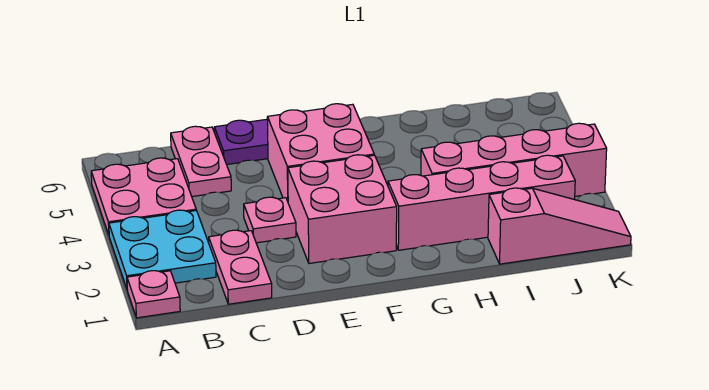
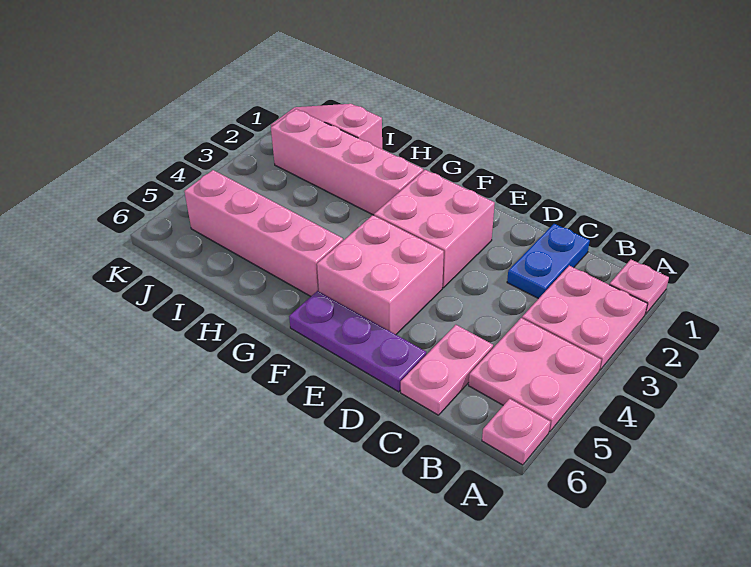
cyan 2x2 plate [109,210,216,288] -> pink 2x2 plate [522,266,648,370]
pink 1x2 plate [209,230,272,304] -> blue 1x2 plate [507,224,590,299]
pink 1x1 plate [244,197,296,243] -> pink 1x1 plate moved to [482,399,550,465]
pink 1x4 brick [421,123,607,196] -> pink 1x4 brick moved to [184,170,343,296]

